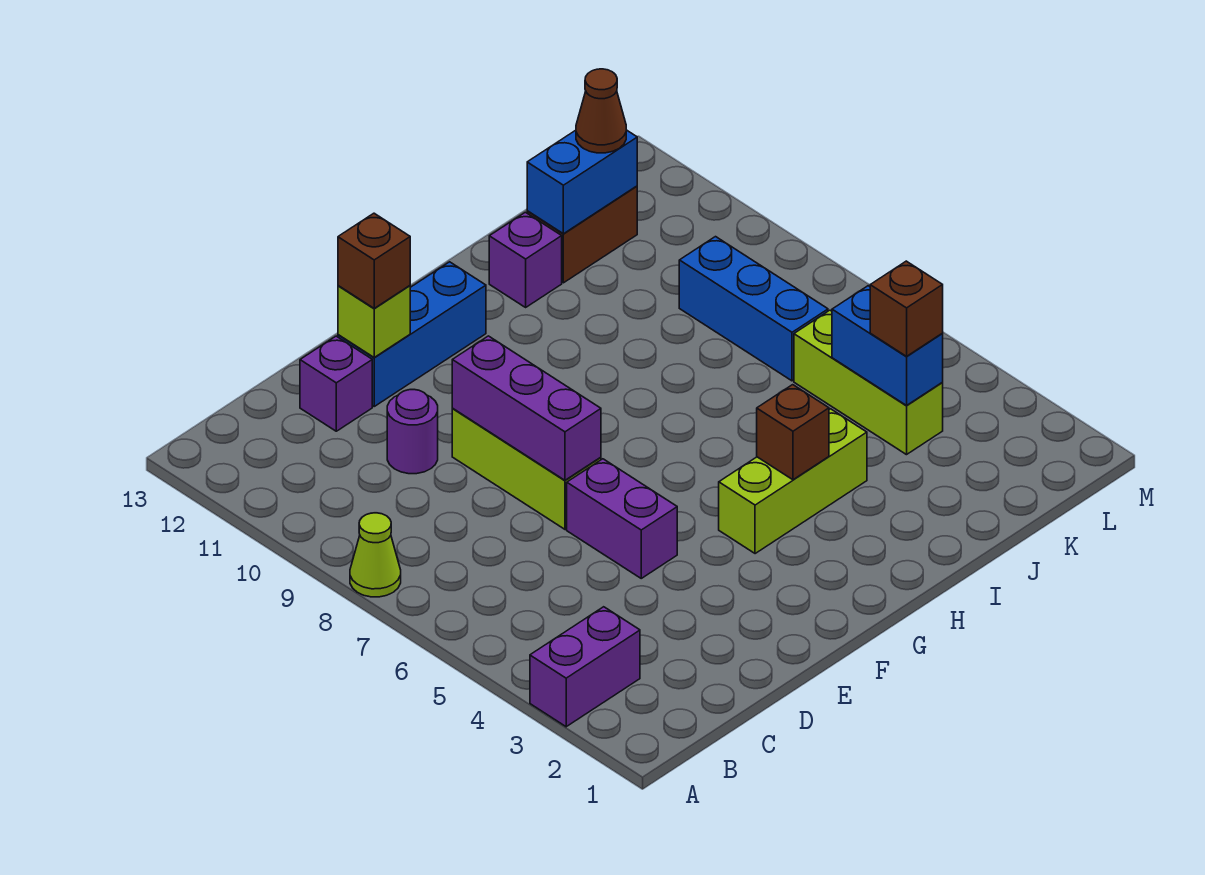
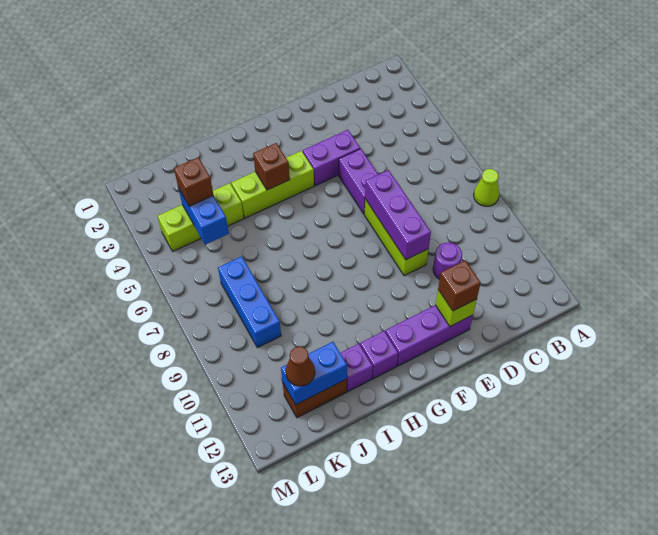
purple 1x2 brick [530,607,640,727] -> purple 1x2 brick moved to [303,130,360,186]
purple 1x1 brick [300,336,372,431] -> purple 1x1 brick moved to [360,331,398,379]
blue 1x3 brick [338,262,486,406] -> purple 1x3 brick [385,305,473,366]
lime 1x3 brick [794,310,943,455] -> lime 1x3 brick turned to [158,183,244,251]

